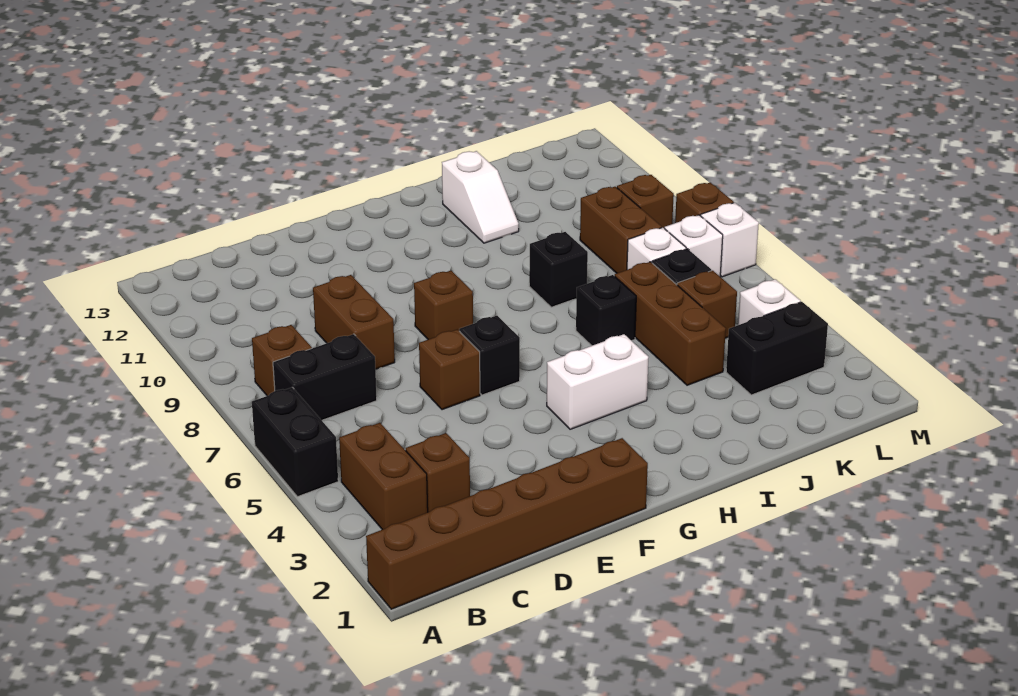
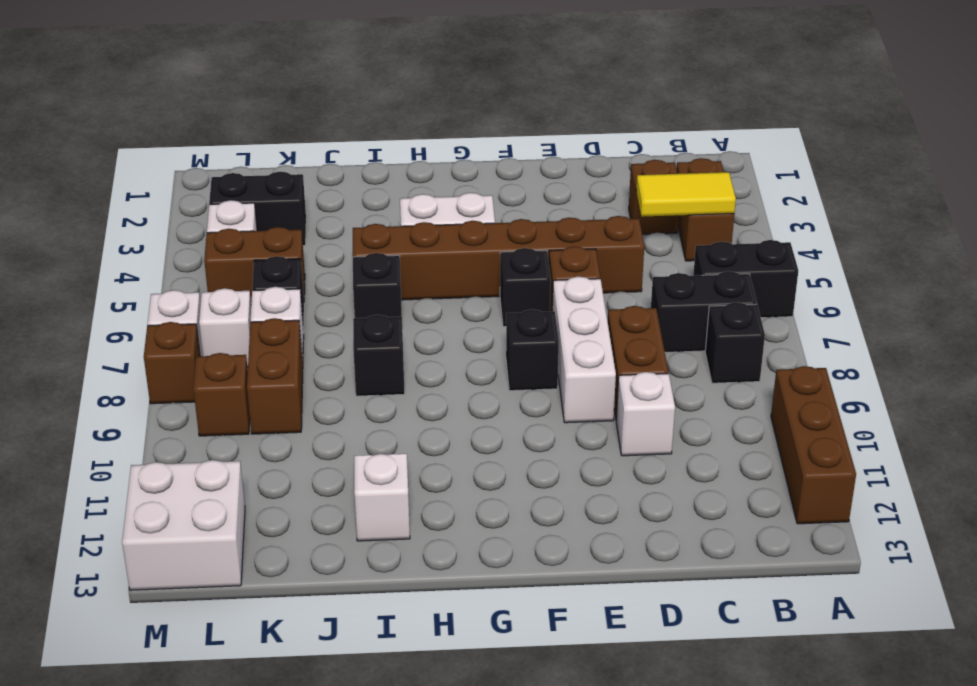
brown 1x6 brick [366,438,648,609] -> brown 1x6 brick moved to [353,216,644,300]
black 1x2 brick [252,387,338,497] -> black 1x2 brick turned to [693,240,798,318]
none -> yellow 1x2 tile [636,172,736,217]
brown 1x1 brick [252,325,312,396] -> black 1x1 brick [705,302,765,383]
none -> white 1x1 brick [616,372,675,456]
none -> white 1x3 brick [552,276,616,423]
brown 1x1 brick [414,271,473,339] -> black 1x1 brick [506,309,559,391]
brown 1x3 brick [615,262,726,385] -> brown 1x3 brick moved to [771,366,856,524]
brown 1x1 brick [677,271,737,338] -> brown 1x2 brick [204,227,305,303]
none -> white 2x2 brick [122,460,245,590]

